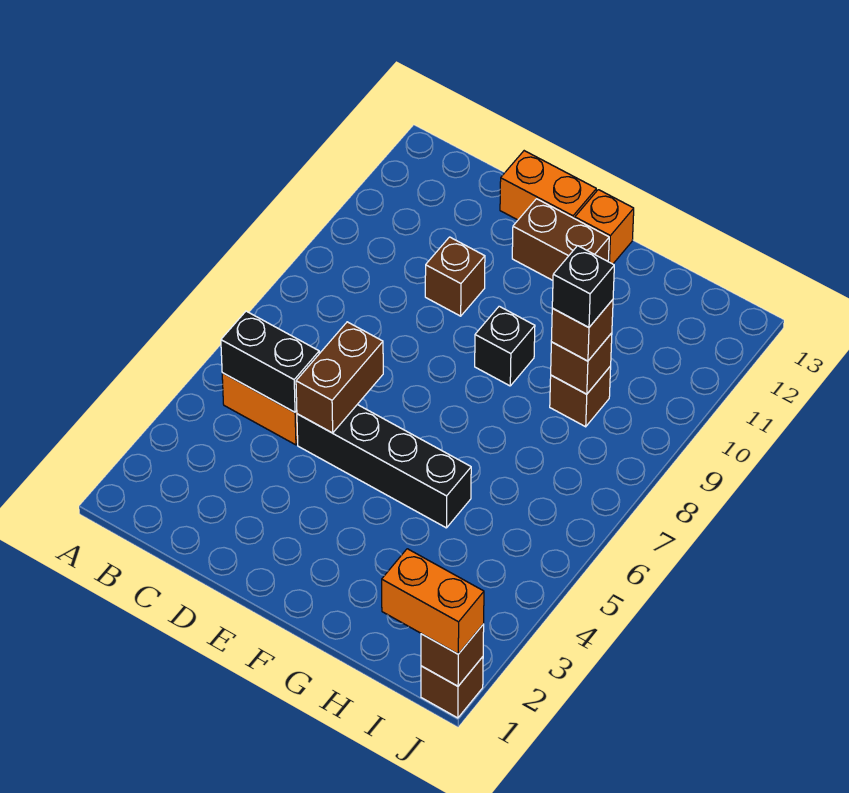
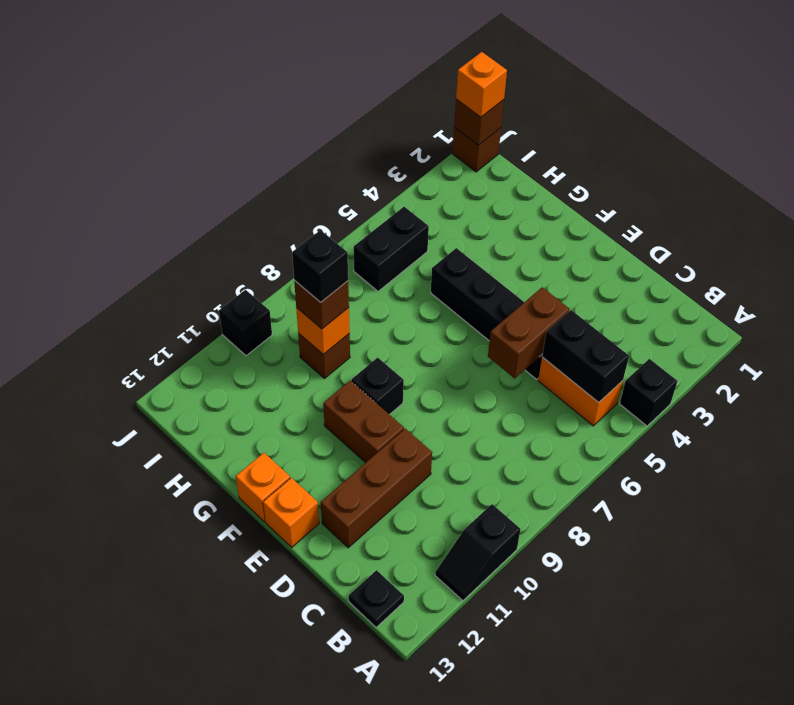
none -> black 1x1 brick [620,359,677,426]
none -> black 1x2 slope [435,504,520,600]
none -> black 1x1 plate [349,570,404,627]
brown 1x1 brick [425,237,485,316] -> brown 1x3 brick [321,429,432,548]
orange 1x2 brick [500,151,596,220] -> orange 1x1 brick [263,478,319,547]
brown 1x2 brick [512,199,609,280] -> brown 1x2 brick moved to [323,381,404,463]
brown 1x1 brick [551,333,612,394] -> orange 1x1 brick [296,308,350,354]
orange 1x2 brick [382,549,484,654] -> orange 1x1 brick [456,52,507,117]
none -> black 1x2 brick [354,207,429,291]
none -> black 1x1 brick [219,290,272,356]

